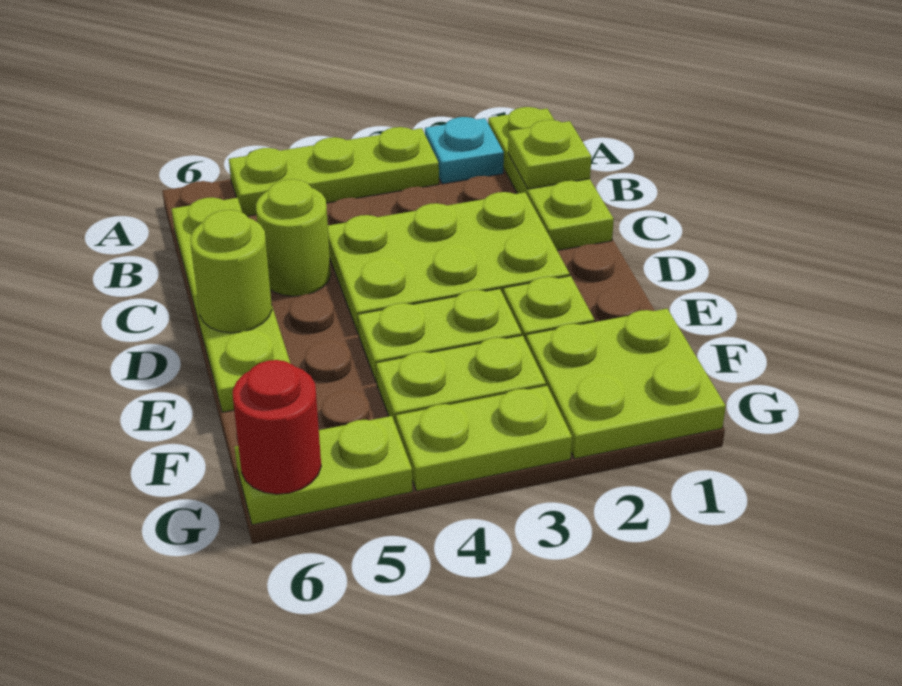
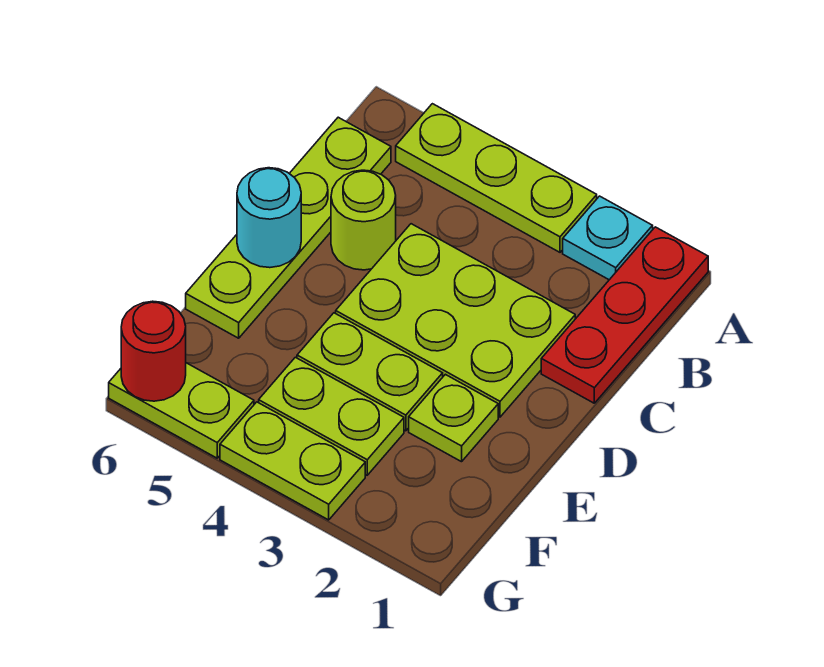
lime 1x3 plate [488,107,614,251] -> red 1x3 plate [541,227,708,403]
lime 1x1 plate [508,120,592,189] -> none
lime 1x1 round brick [191,210,272,333] -> cyan 1x1 round brick [237,168,301,268]
lime 2x2 plate [526,309,726,459] -> none

